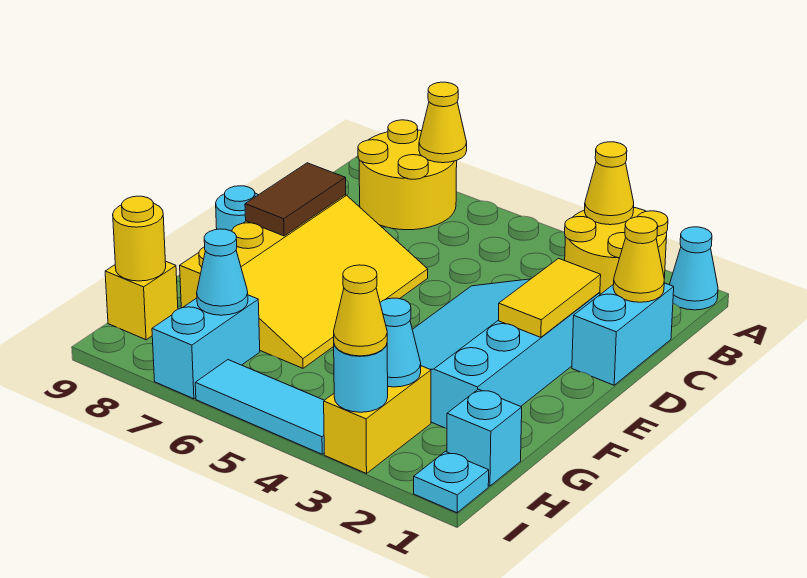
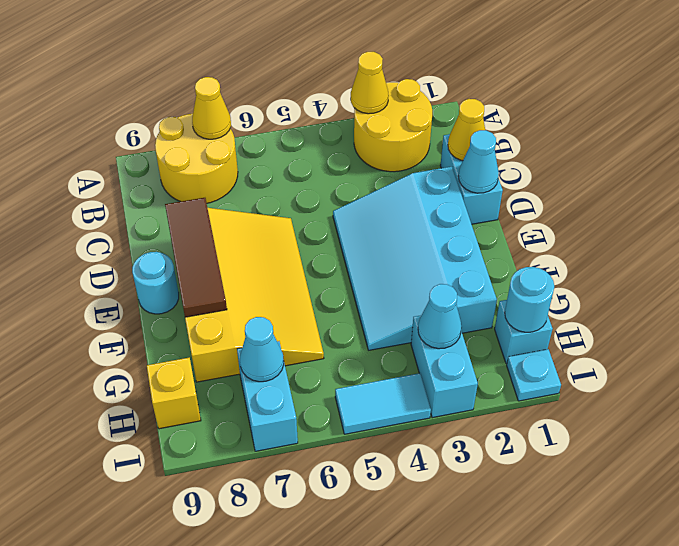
cyan 1x1 cone [670,227,718,310] -> cyan 1x1 cone moved to [458,130,499,193]
yellow 1x2 tile [498,258,601,337] -> none
brown 1x2 tile [245,163,346,236] -> brown 1x3 tile [165,198,227,317]
yellow 1x2 brick [324,366,431,474] -> cyan 1x2 brick [411,315,478,418]
yellow 1x1 round brick [113,196,166,281] -> none
cyan 1x1 round brick [334,344,388,412] -> cyan 1x1 round brick moved to [505,267,554,332]
yellow 1x1 cone [334,265,387,356] -> none
cyan 1x3 tile [195,360,324,454] -> cyan 1x2 tile [335,373,431,434]

